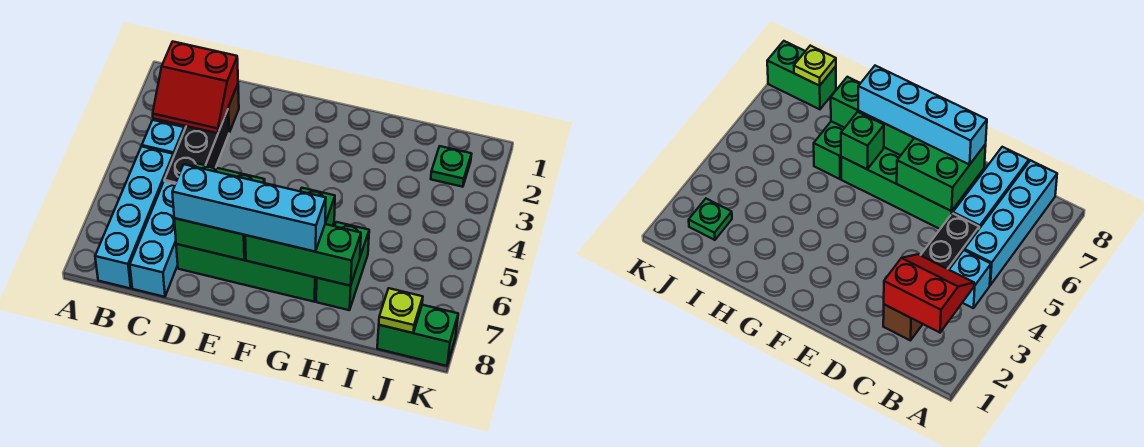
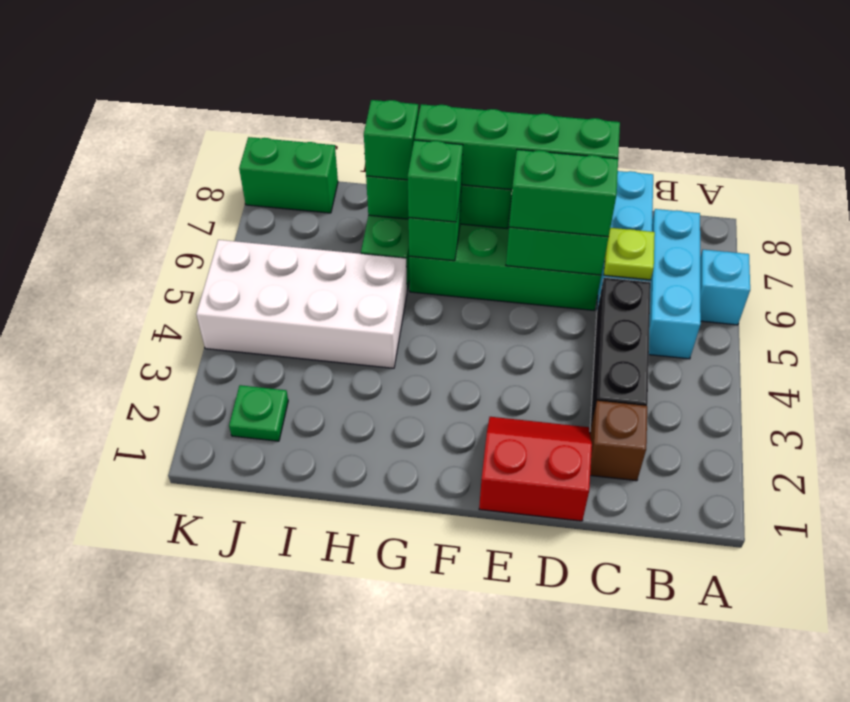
red 2x2 slope [153,41,238,133] -> red 2x2 slope moved to [479,417,592,521]
cyan 1x1 brick [142,120,184,157] -> cyan 1x1 brick moved to [700,250,750,325]
cyan 1x4 brick [95,146,174,288] -> cyan 1x3 brick [649,209,701,359]
none -> green 1x2 brick [509,150,618,237]
cyan 1x4 brick [172,164,326,252] -> green 1x4 brick [414,104,620,189]
none -> green 1x1 brick [408,140,463,222]
none -> white 2x4 brick [196,240,407,368]
none -> green 1x1 brick [364,100,418,180]
lime 1x1 plate [379,288,423,333] -> lime 1x1 plate moved to [604,228,655,280]

